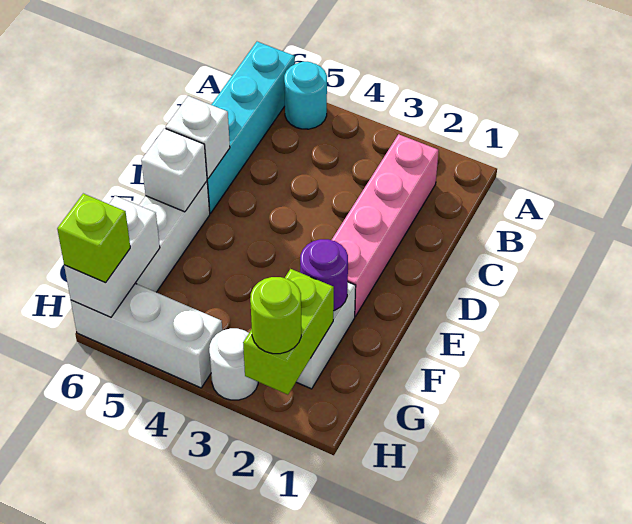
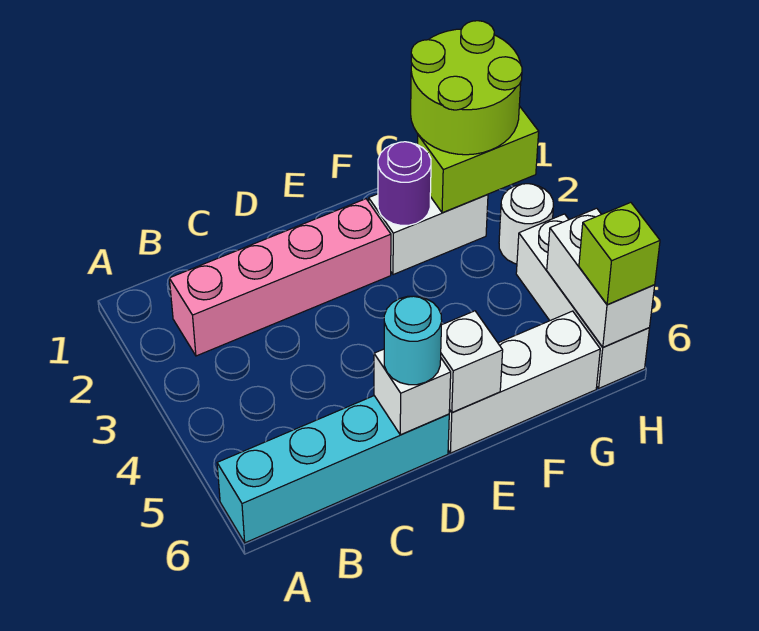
cyan 1x1 round brick [284,62,327,129] -> cyan 1x1 round brick moved to [384,296,442,385]
white 1x2 brick [64,196,160,317] -> white 1x2 brick turned to [547,208,655,347]
lime 1x1 round brick [250,277,301,354] -> lime 2x2 round brick [411,21,522,155]

